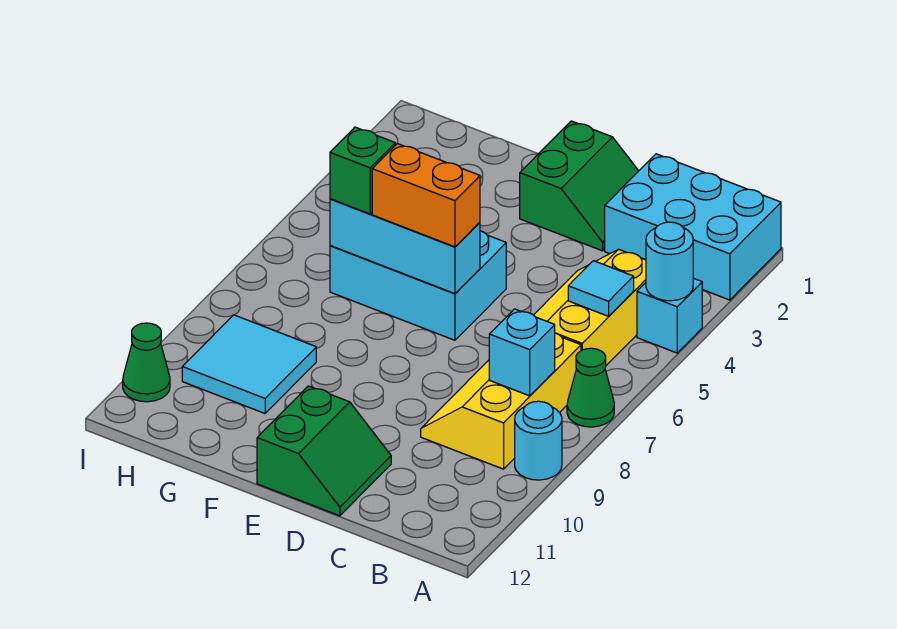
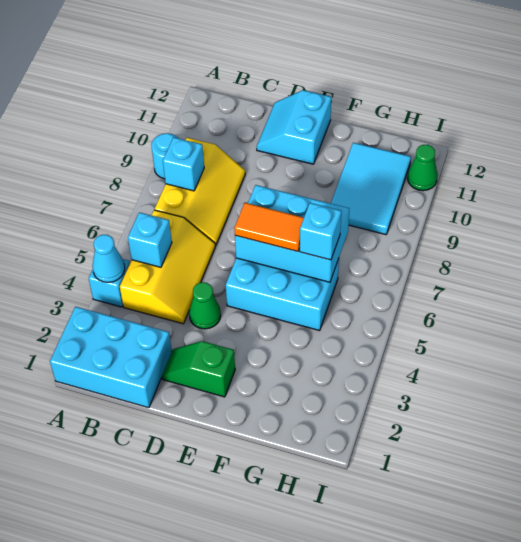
cyan 1x1 round brick [646,222,693,301] -> cyan 1x1 cone [92,235,125,282]
green 1x1 cone [567,348,614,427] -> green 1x1 cone moved to [189,282,221,329]
cyan 1x1 tile [568,261,634,316] -> cyan 1x1 brick [128,212,172,267]
green 2x2 slope [520,121,638,251] -> green 1x2 slope [162,341,235,397]
green 2x2 slope [257,386,391,516] -> cyan 2x2 slope [257,90,331,164]
cyan 1x3 brick [330,199,480,294] -> cyan 2x3 brick [235,185,349,282]
orange 1x2 brick [372,144,480,247] -> orange 1x2 tile [234,203,304,251]
green 1x1 brick [330,127,395,214] -> cyan 1x1 brick [300,203,341,260]
cyan 2x2 tile [182,315,316,413] -> cyan 2x3 tile [331,143,411,235]

